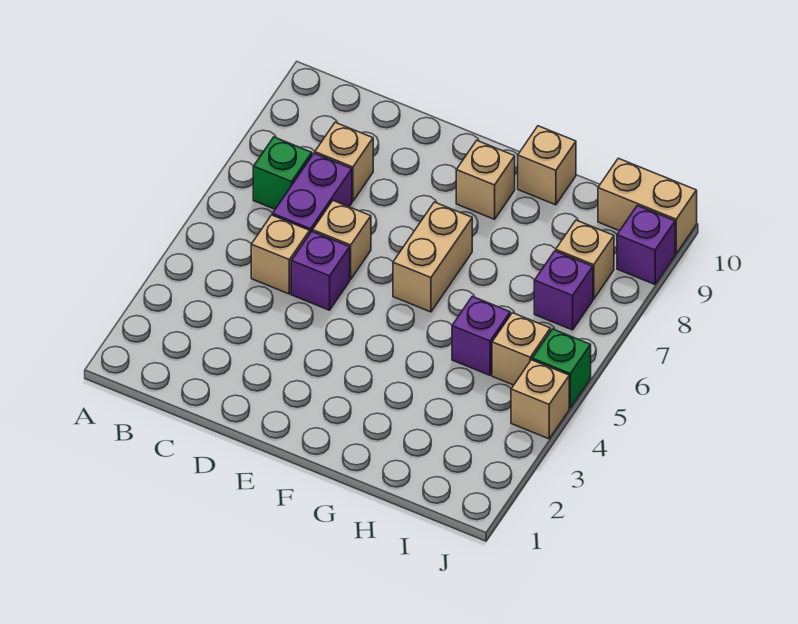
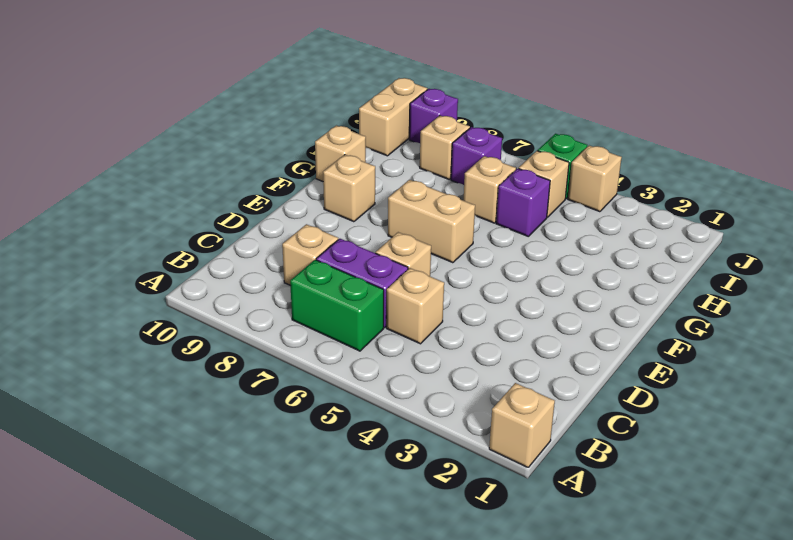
none -> tan 1x1 brick [489,383,555,467]
green 1x1 brick [253,137,312,209] -> green 1x2 brick [290,260,384,351]
purple 1x1 brick [291,231,350,310] -> none
none -> tan 1x1 brick [463,156,516,223]

